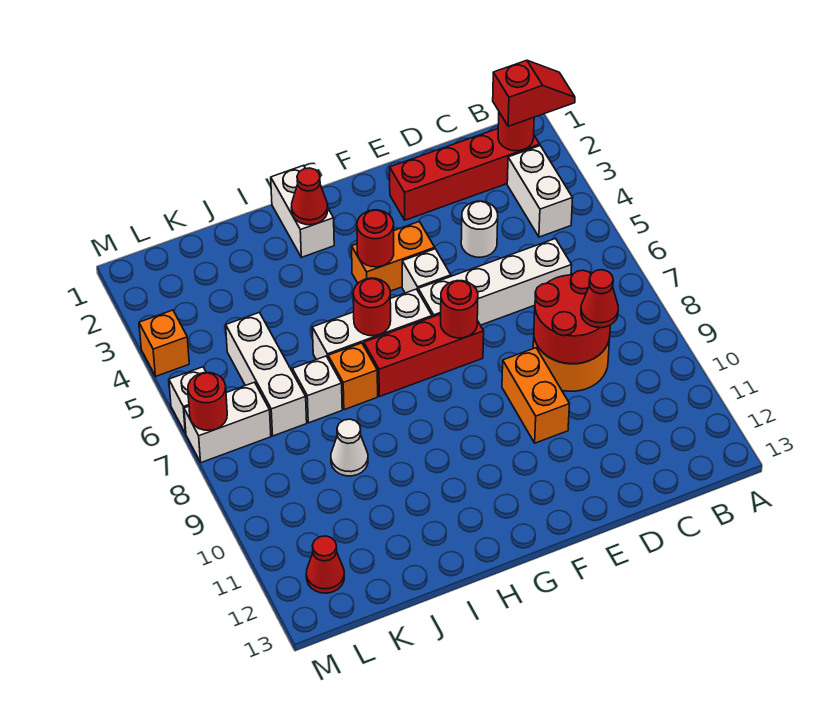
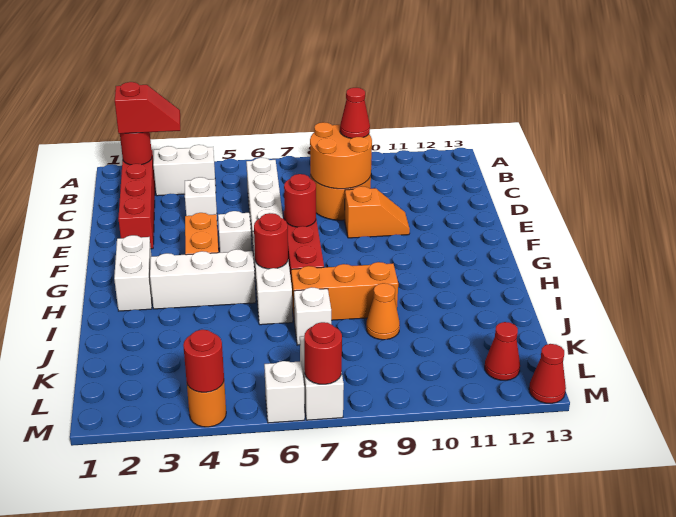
red 1x2 slope [493,60,575,126] -> red 1x2 slope turned to [115,82,180,134]
red 2x2 round brick [534,270,610,364] -> orange 2x2 round brick [310,122,372,189]
white 1x1 round brick [461,201,498,257] -> white 1x1 brick [185,177,217,216]
orange 1x2 brick [502,348,569,443] -> orange 1x2 slope [344,186,410,238]
red 1x1 round brick [357,210,394,267] -> red 1x1 round brick moved to [183,330,224,392]
white 1x2 brick [271,166,334,257] -> white 1x2 brick turned to [114,235,152,311]
red 1x1 cone [291,168,328,225] -> red 1x1 cone moved to [529,344,566,403]
orange 1x1 brick [328,343,378,410] -> orange 1x3 brick [291,262,398,320]
white 1x1 cone [331,419,368,476] -> orange 1x1 cone [366,283,400,340]
white 1x3 brick [226,312,307,436] -> white 1x3 brick moved to [150,249,256,309]
orange 1x1 brick [139,310,189,376] -> orange 1x1 round brick [187,382,226,427]

